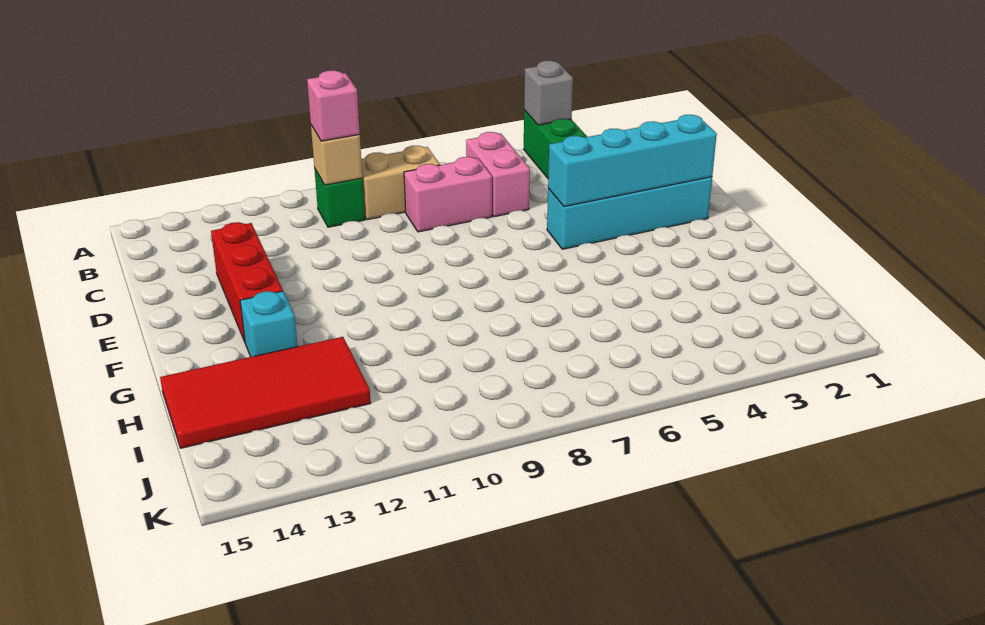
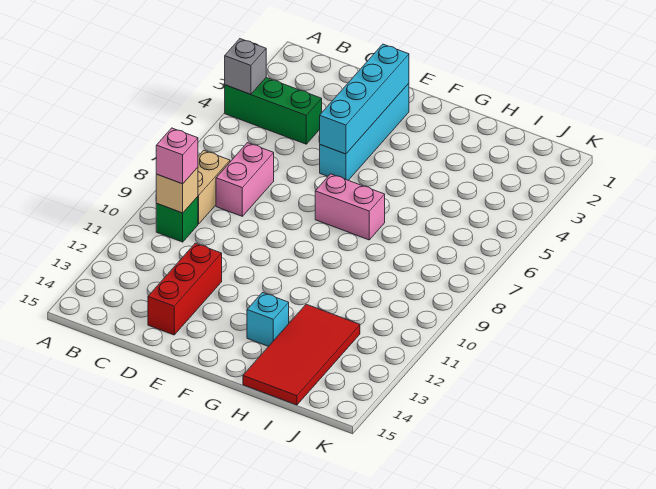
pink 1x2 brick [466,132,530,217] -> pink 1x2 brick moved to [315,174,385,240]
red 1x3 brick [211,222,283,342] -> red 1x3 brick turned to [148,243,222,335]

